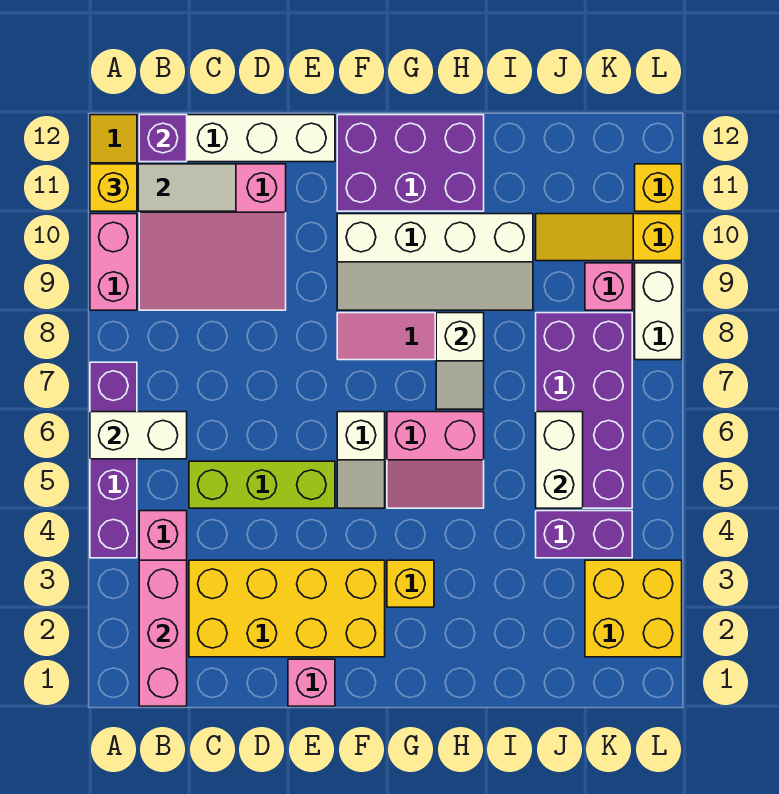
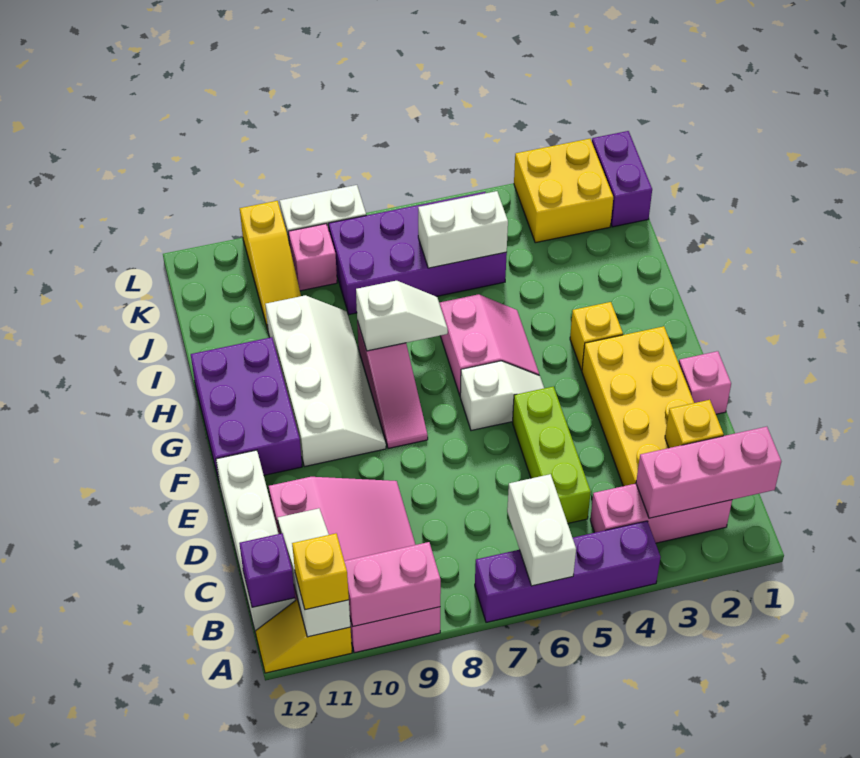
none -> pink 1x2 brick [344,542,441,626]
purple 1x2 brick [536,511,632,558] -> purple 1x2 brick moved to [592,131,652,227]
yellow 1x1 brick [635,164,682,211] -> yellow 1x1 brick moved to [665,400,724,448]

